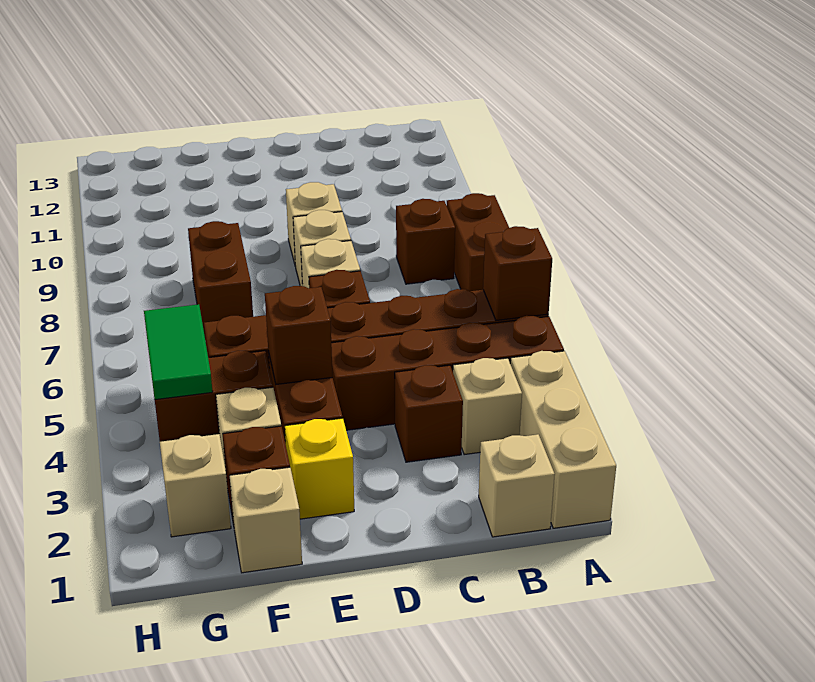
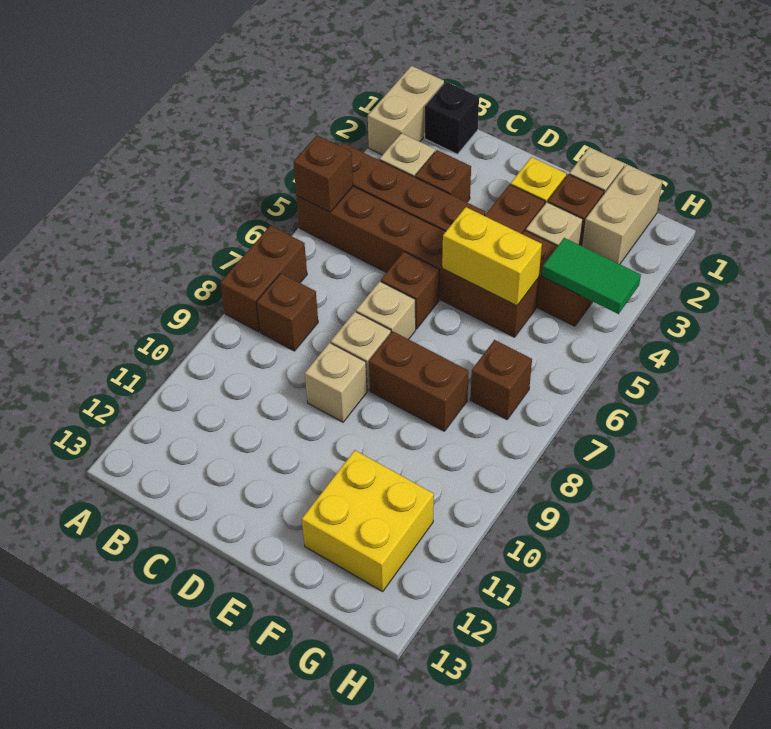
tan 1x3 brick [510,351,616,528] -> tan 1x2 brick [368,66,444,155]
tan 1x1 brick [479,434,555,537] -> black 1x1 brick [425,82,479,154]
brown 1x1 brick [265,286,333,384] -> brown 1x1 brick moved to [470,340,532,419]
none -> yellow 1x2 brick [442,207,542,306]
brown 1x2 brick [188,221,253,336] -> brown 1x2 brick turned to [369,331,469,431]
none -> yellow 2x2 brick [302,450,434,591]
tan 1x1 brick [160,434,231,537] -> tan 1x2 brick [582,164,662,264]
green 1x2 tile [144,304,213,400] -> green 1x2 tile turned to [542,238,641,314]

